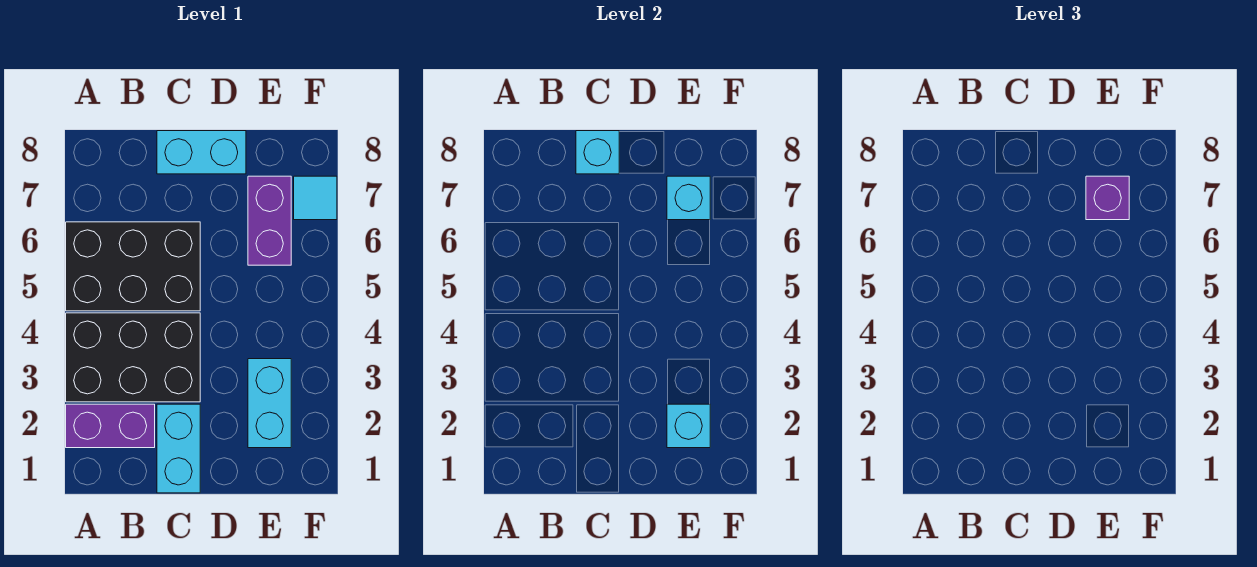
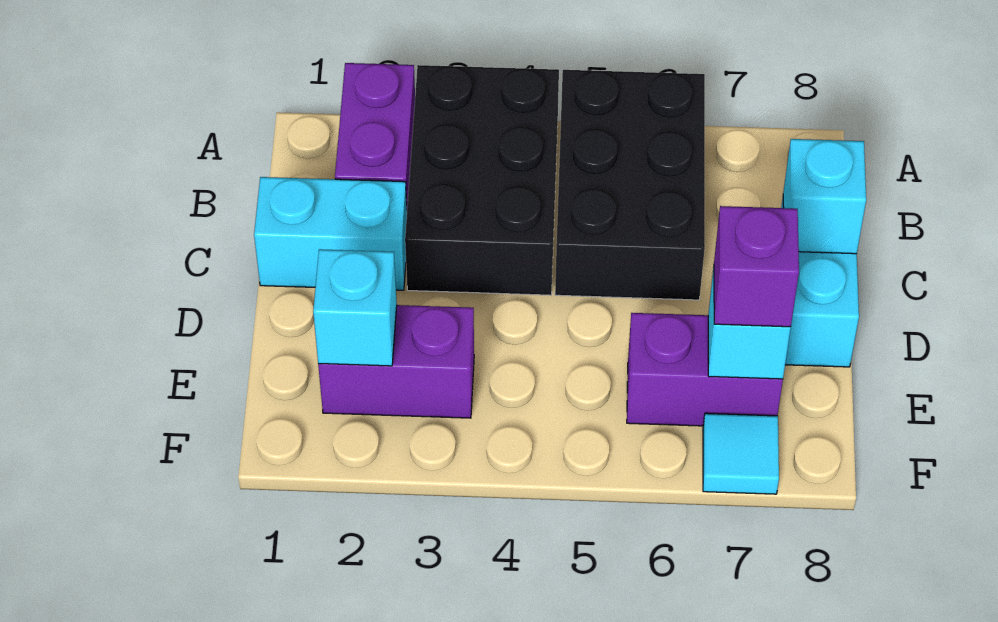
cyan 1x2 brick [248,359,291,448] -> purple 1x2 brick [318,305,474,418]

